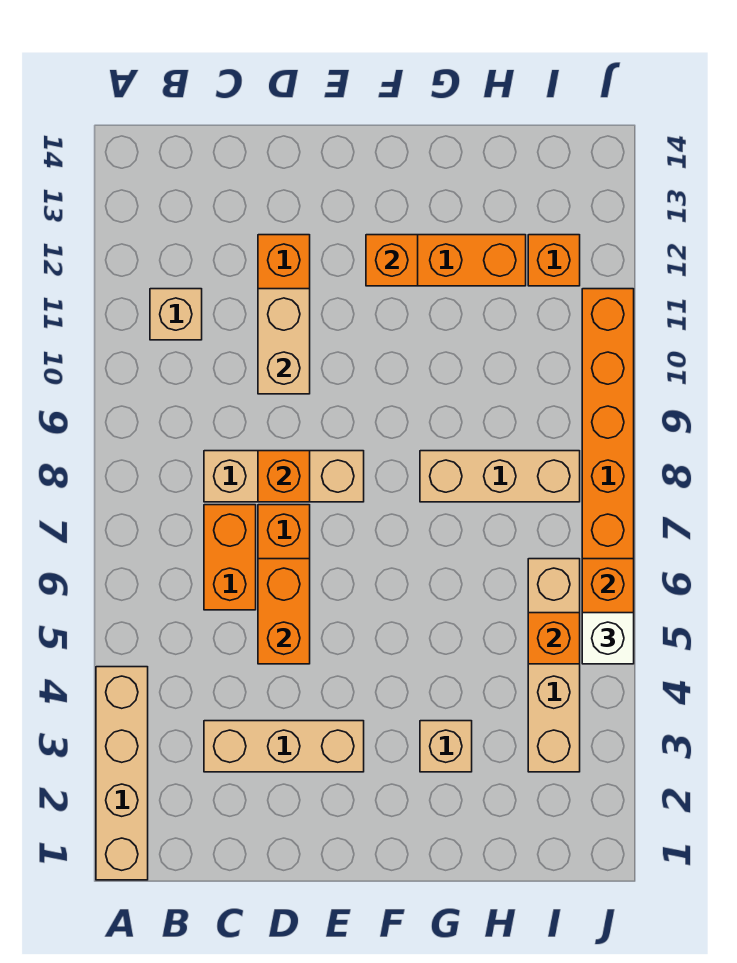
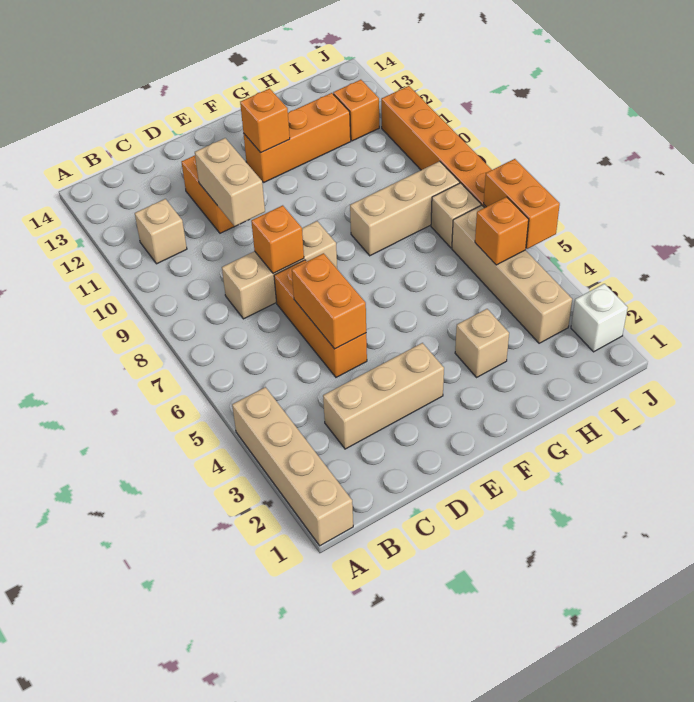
orange 1x2 brick [204,505,256,610] -> none
none -> tan 1x1 brick [431,183,481,248]
white 1x1 brick [582,613,634,664] -> white 1x1 brick moved to [571,284,628,352]

